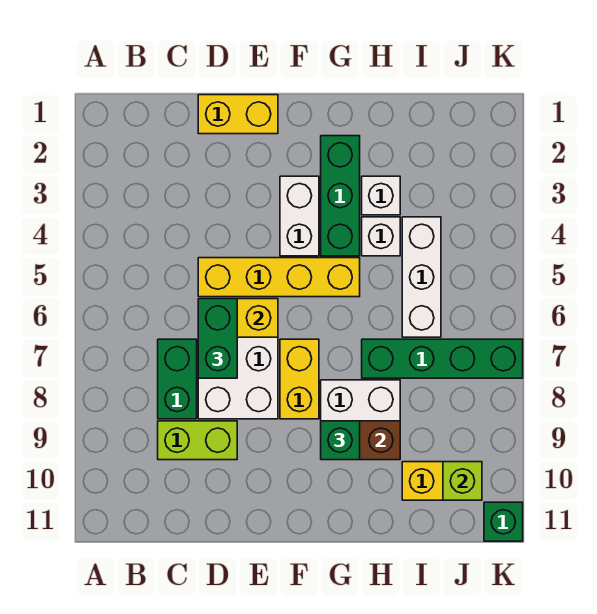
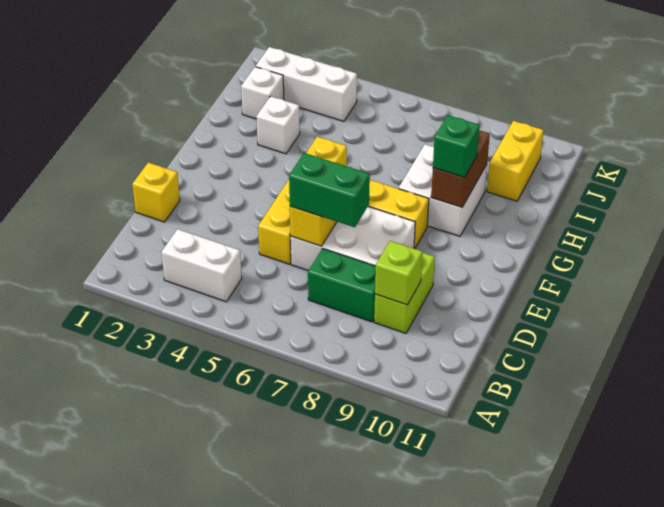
yellow 1x2 brick [198,95,278,134] -> yellow 1x1 brick [132,162,180,222]
white 1x2 brick [280,176,319,256] -> white 1x2 brick moved to [162,229,242,302]
green 1x3 brick [321,136,360,256] -> none
white 1x1 brick [362,217,400,256] -> white 1x1 brick moved to [241,67,284,119]
green 1x4 brick [362,339,523,378] -> none
white 1x3 brick [402,217,441,337] -> white 1x3 brick moved to [256,47,357,121]
lime 1x1 brick [443,462,482,500] -> lime 1x1 brick moved to [375,241,423,305]
green 1x1 brick [484,502,523,541] -> none

